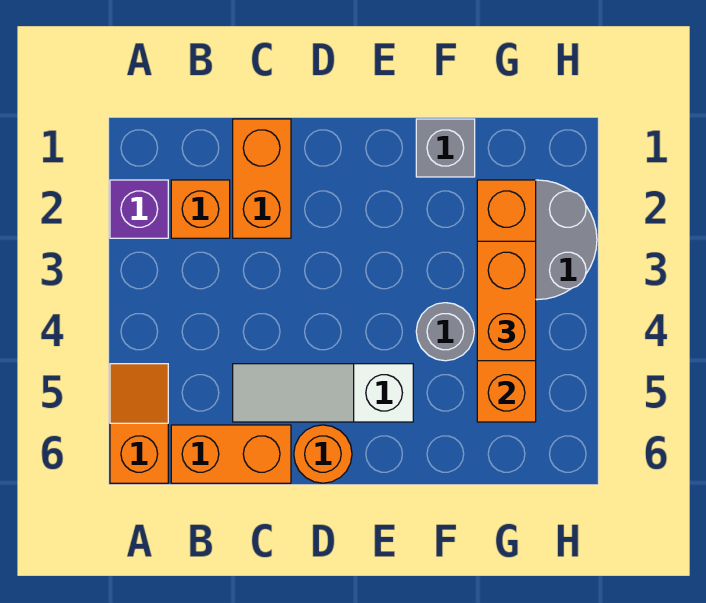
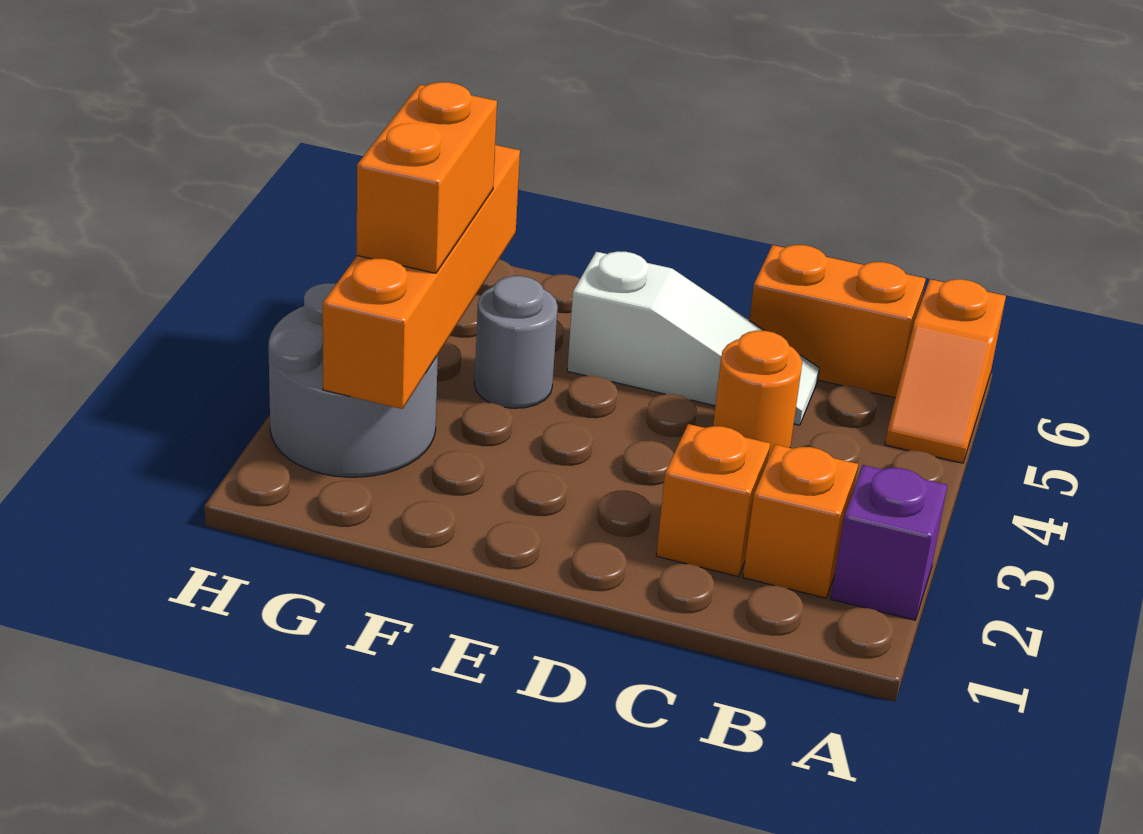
orange 1x2 brick [233,119,291,238] -> orange 1x1 brick [656,424,770,576]
orange 1x1 round brick [294,425,352,483] -> orange 1x1 round brick moved to [713,330,802,459]
grey 1x1 brick [416,119,475,177] -> none

